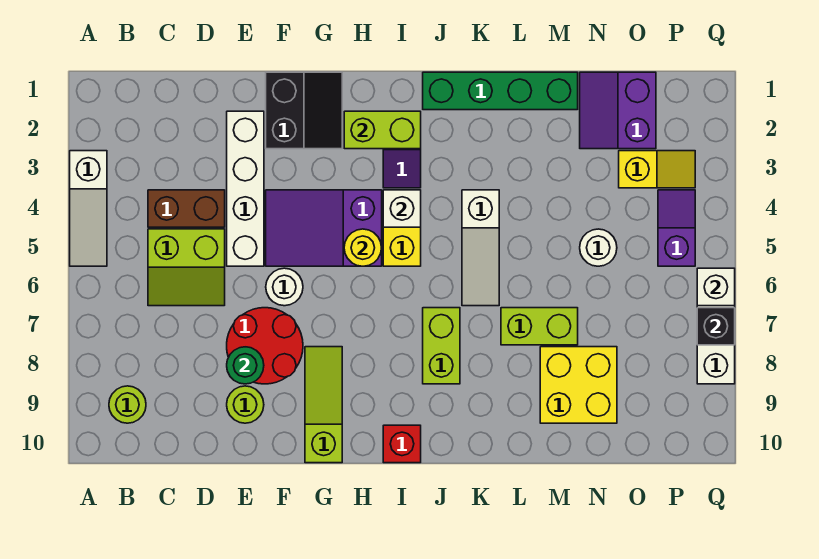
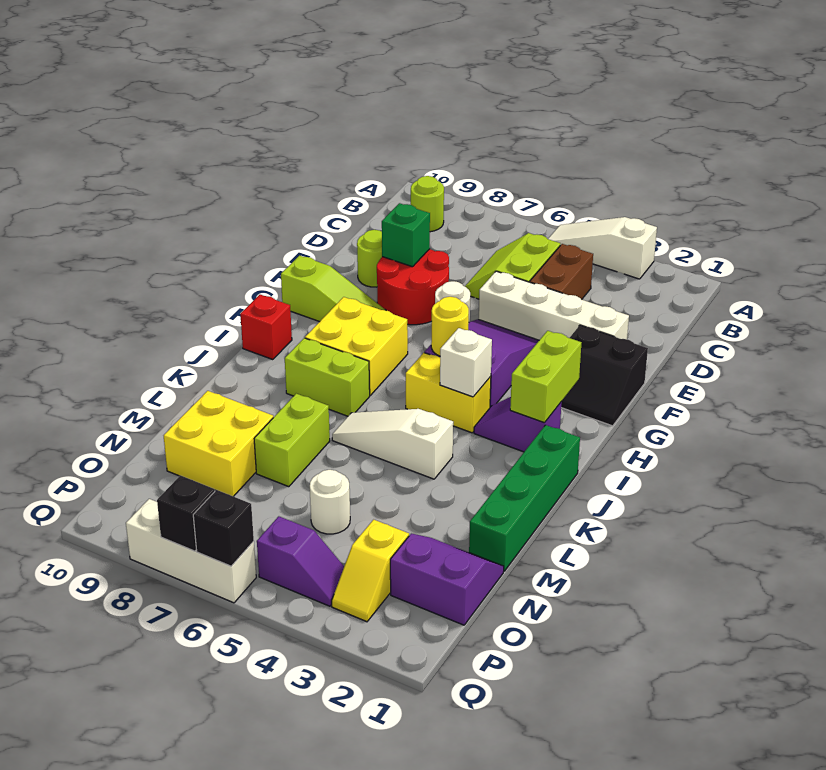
green 1x1 round brick [227,347,264,384] -> green 1x1 brick [382,203,430,267]
none -> yellow 2x2 brick [305,297,408,395]
white 1x1 brick [697,268,735,306] -> black 1x1 brick [193,490,254,566]

